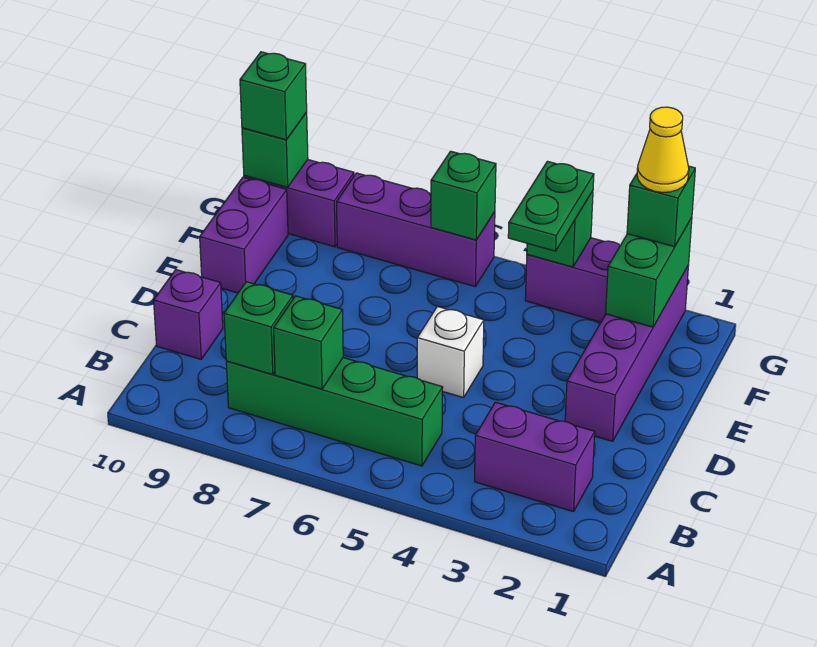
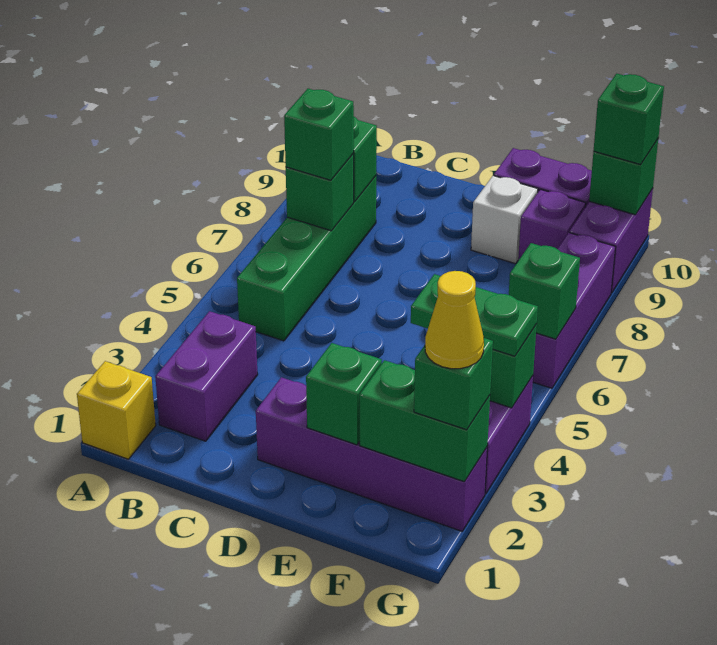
none -> yellow 1x1 brick [77,361,156,459]
none -> green 1x1 brick [284,89,354,180]
purple 1x1 brick [154,270,223,359] -> purple 1x1 brick moved to [518,189,586,261]
white 1x1 brick [417,306,484,398] -> white 1x1 brick moved to [471,176,538,264]
none -> green 1x1 brick [306,343,382,445]

